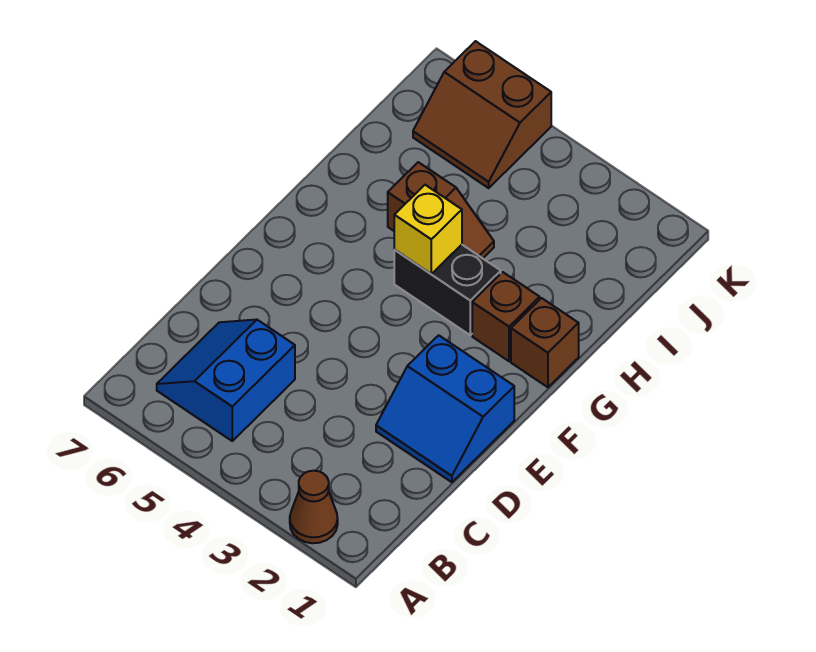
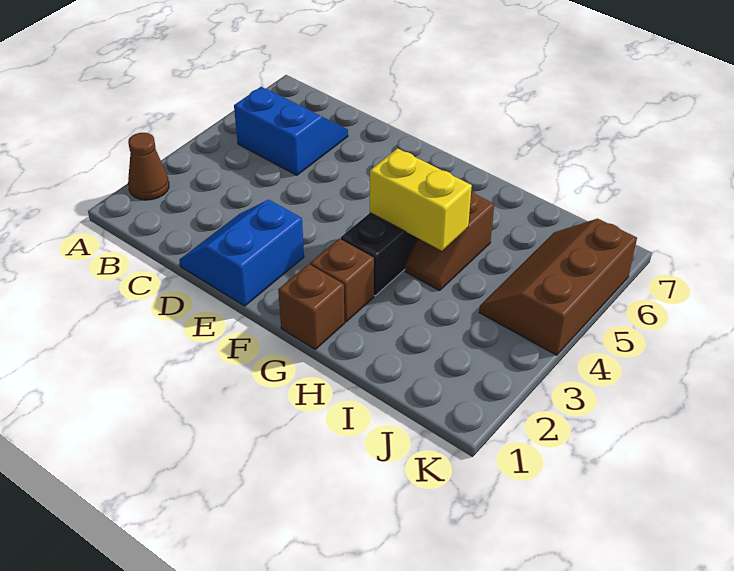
yellow 1x1 brick [394,185,462,274] -> yellow 1x2 brick [370,148,472,251]
brown 2x2 slope [413,41,551,188] -> brown 2x3 slope [479,219,637,355]

